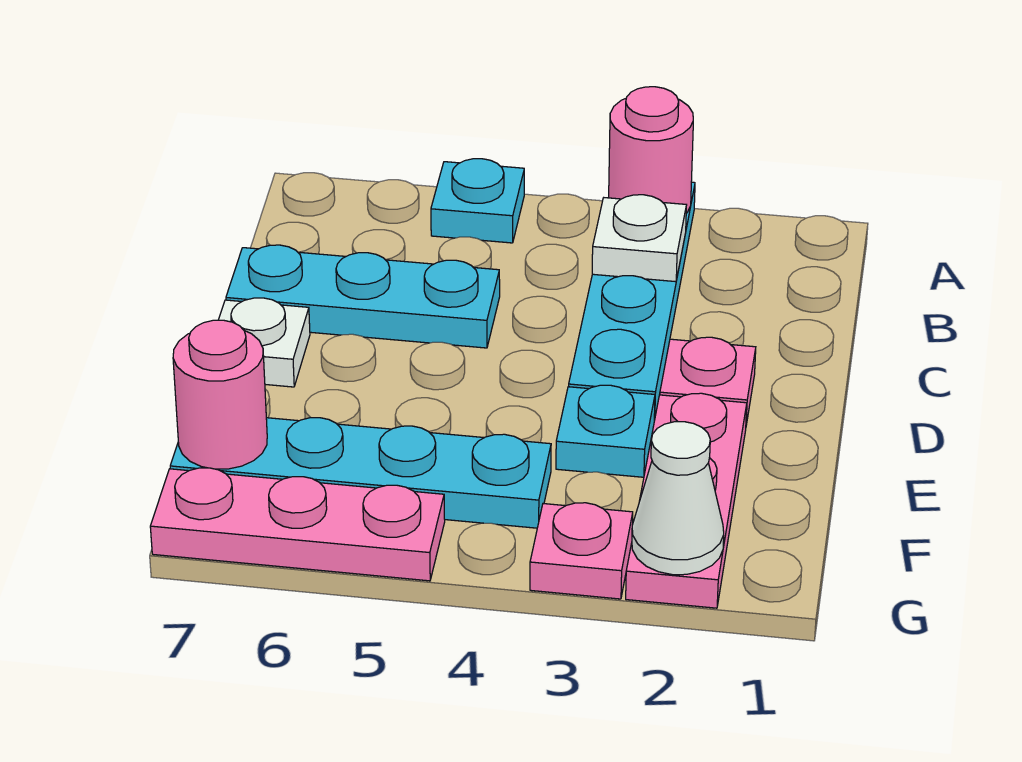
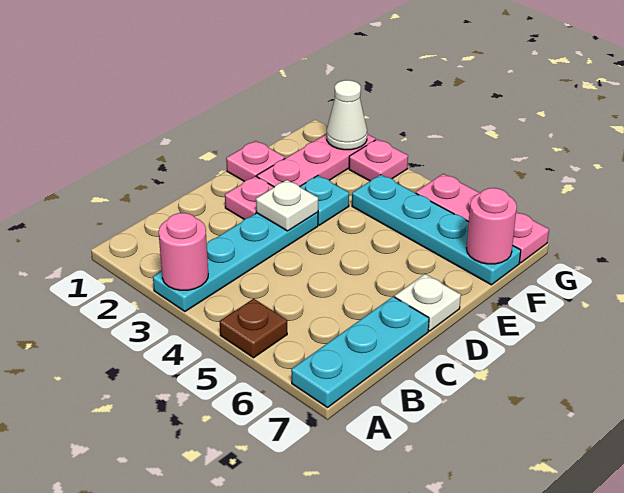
cyan 1x1 plate [431,159,524,243] -> brown 1x1 plate [220,299,287,358]
white 1x1 plate [592,195,686,282] -> white 1x1 plate moved to [256,180,318,231]
cyan 1x3 plate [226,245,500,348] -> cyan 1x3 plate turned to [291,297,429,408]
none -> pink 1x1 plate [226,141,285,181]

